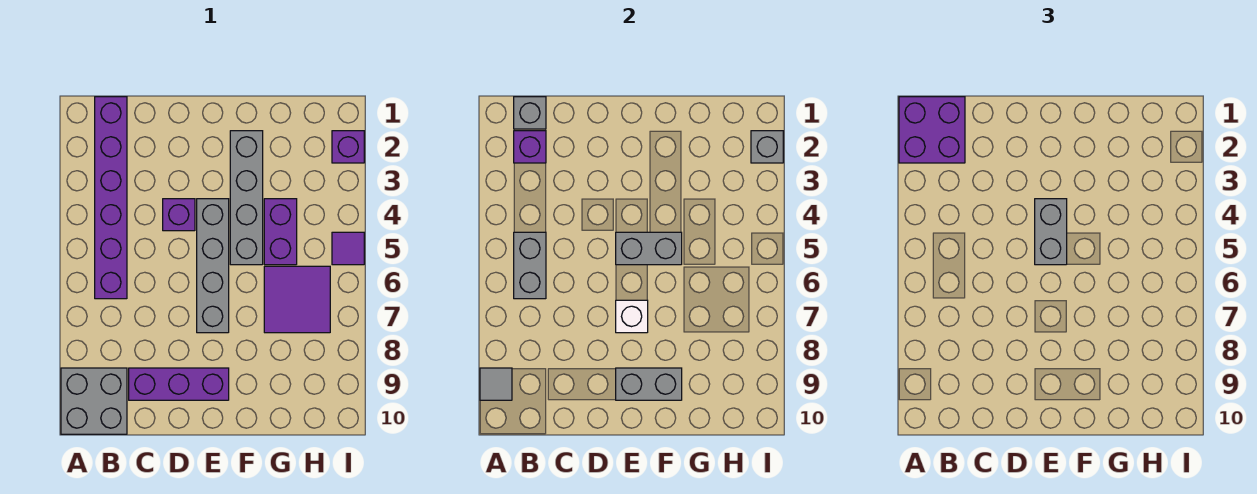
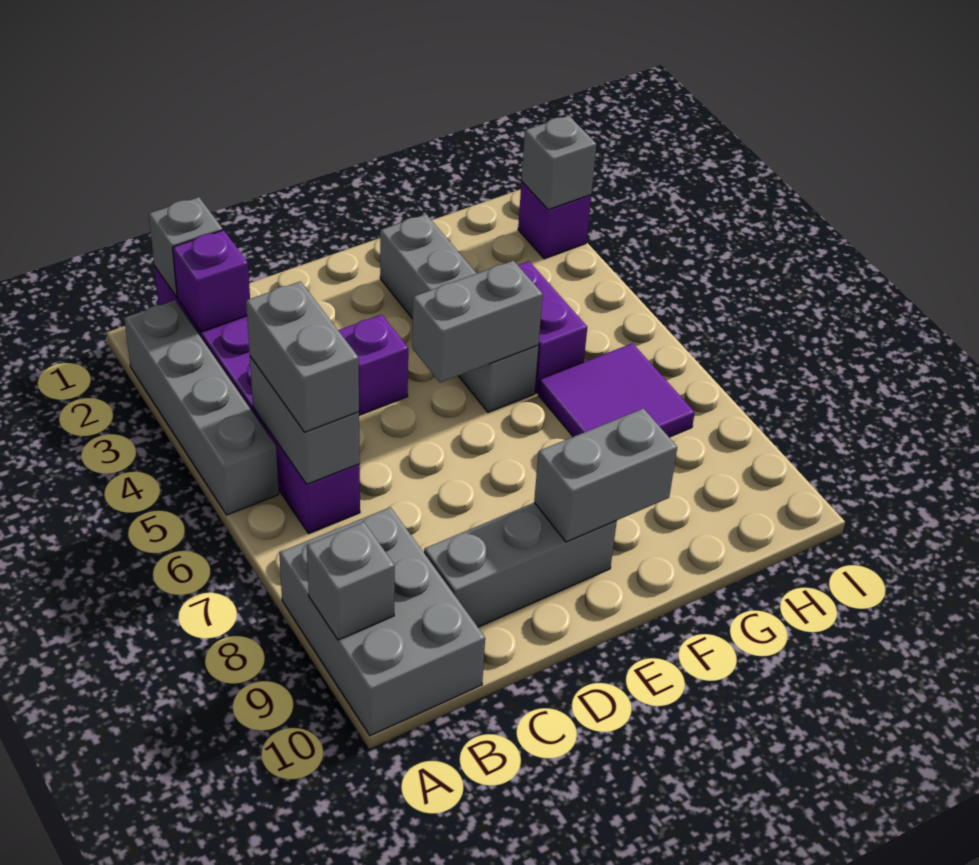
purple 2x2 brick [899,97,965,163] -> none
grey 2x2 brick [61,368,127,434] -> grey 2x3 brick [279,507,485,736]
grey 1x1 tile [480,368,512,400] -> grey 1x1 brick [307,522,395,640]
purple 1x3 brick [129,368,229,400] -> grey 1x3 brick [424,503,617,627]
grey 1x4 brick [197,199,229,333] -> grey 1x4 brick moved to [124,301,279,515]
grey 1x2 brick [1035,199,1067,265] -> grey 1x2 brick moved to [246,281,359,432]
white 1x1 brick [616,300,648,333] -> none
purple 1x1 tile [332,232,364,265] -> none

